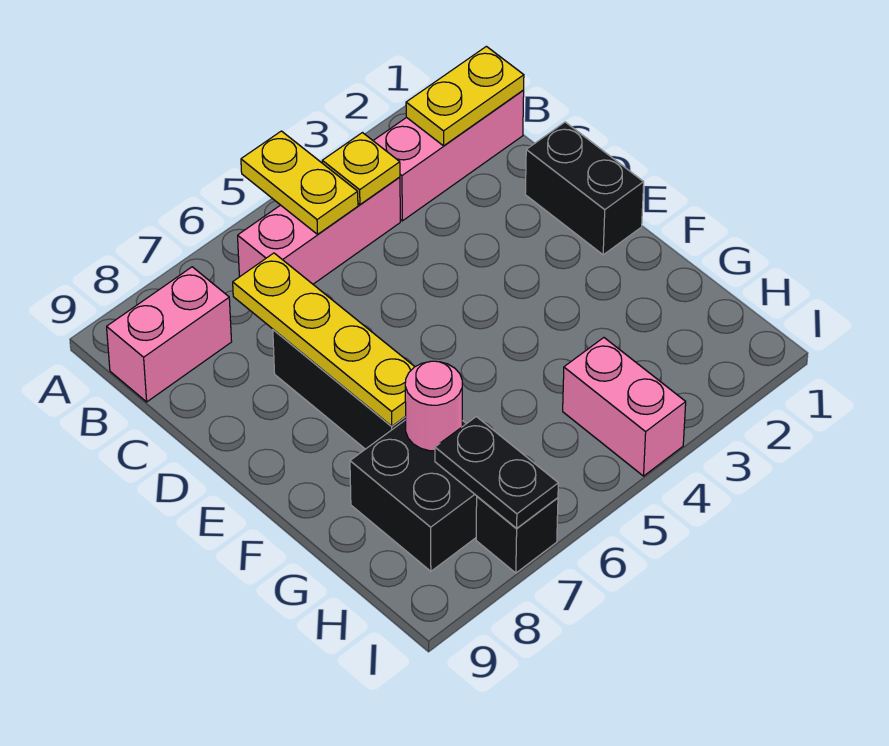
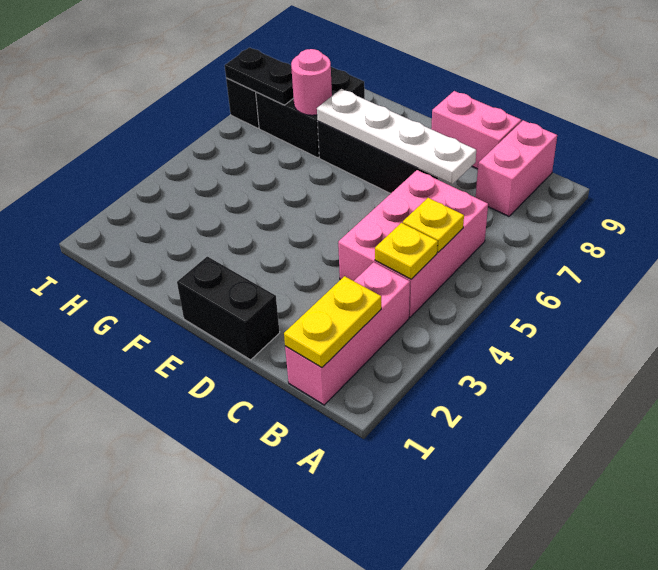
yellow 1x2 plate [241,131,358,234] -> yellow 1x1 plate [403,198,464,252]
pink 1x3 brick [238,177,400,284] -> pink 2x3 brick [338,170,488,317]
yellow 1x4 plate [233,253,415,426] -> white 1x4 plate [317,89,476,184]
pink 1x2 brick [563,338,686,476] -> pink 1x2 brick moved to [431,91,521,169]

